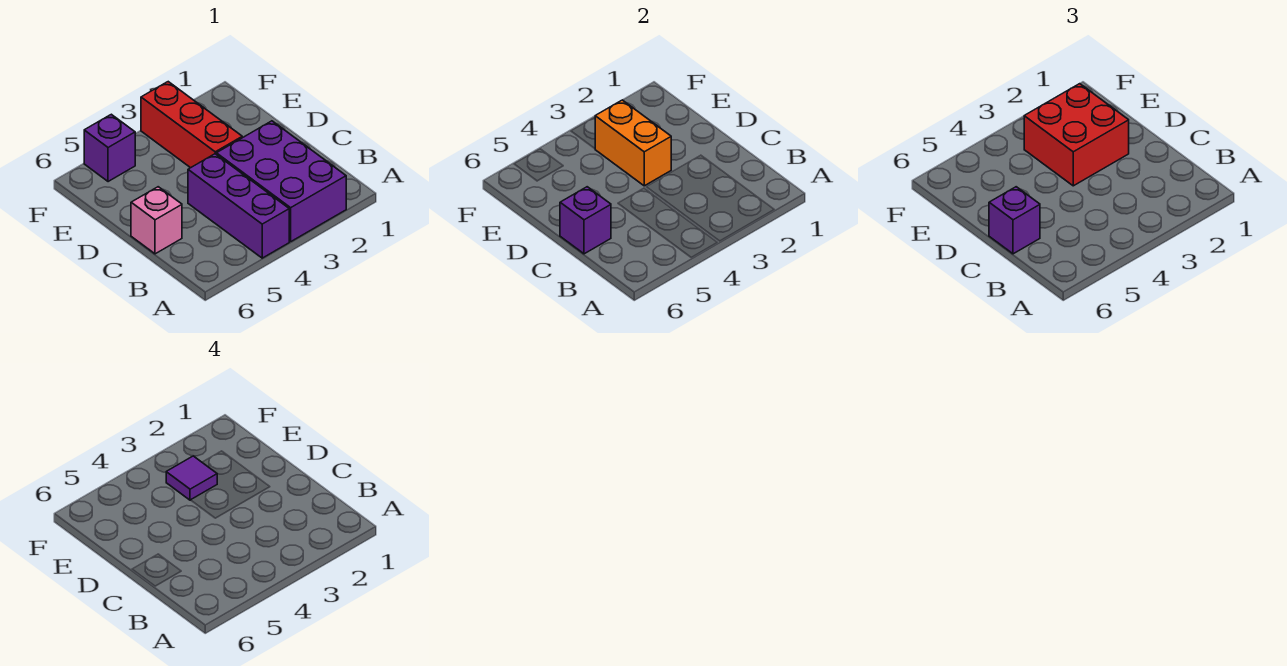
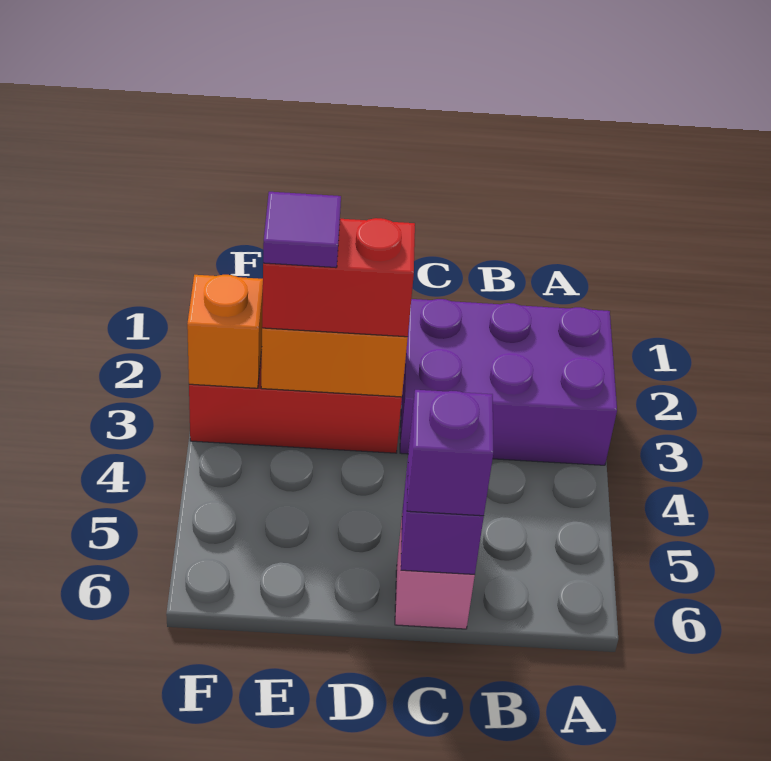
purple 1x3 brick [188,154,289,258] -> none
red 2x2 brick [1024,84,1129,186] -> red 1x2 brick [262,218,415,337]
none -> orange 1x1 brick [187,275,263,388]
purple 1x1 brick [84,114,135,182] -> none

